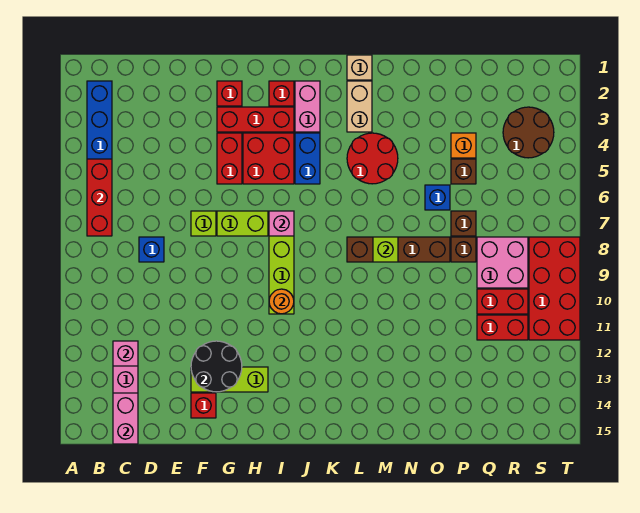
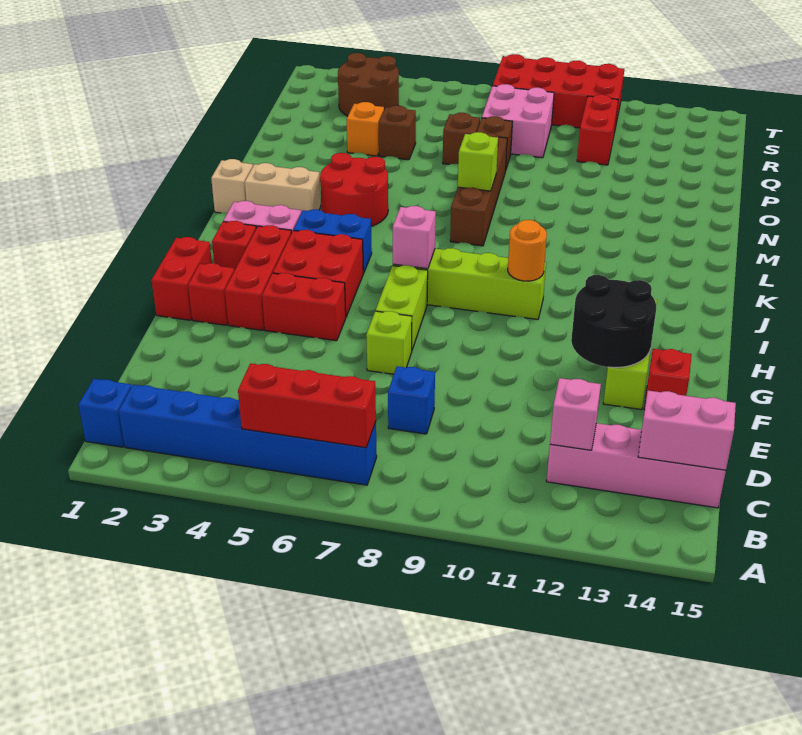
blue 1x1 brick [425,185,450,210] -> blue 1x1 brick moved to [79,379,131,447]
red 1x2 brick [477,289,528,314] -> red 1x2 brick moved to [151,237,212,320]

